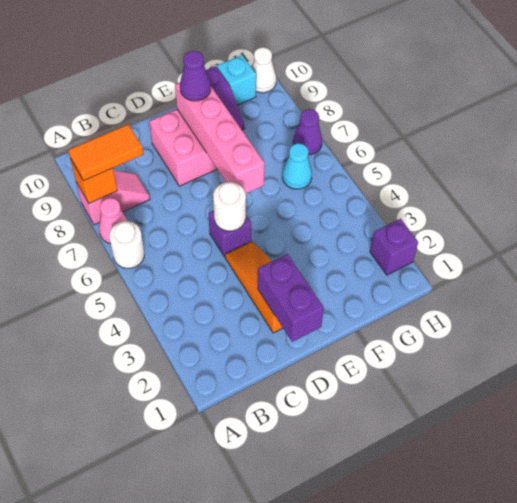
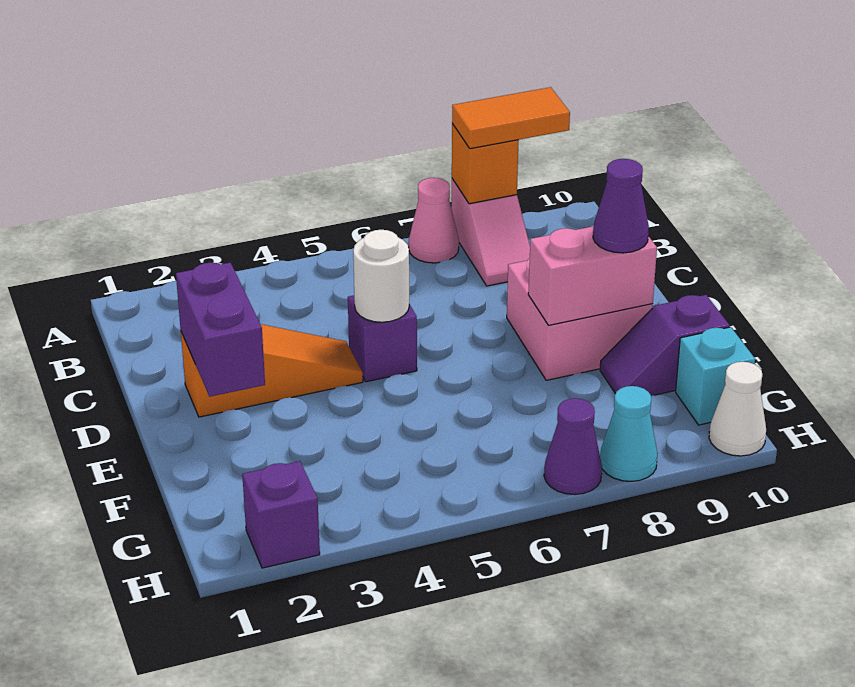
white 1x1 round brick [109,221,144,268] -> none
orange 1x2 tile [68,125,143,181] -> orange 1x2 tile turned to [452,87,570,149]
purple 1x2 brick [257,254,324,342] -> purple 1x2 brick turned to [176,263,265,397]
pink 1x4 brick [175,83,264,194] -> pink 1x2 brick [528,226,657,325]
cyan 1x1 cone [282,143,312,189] -> cyan 1x1 cone moved to [600,386,658,481]

